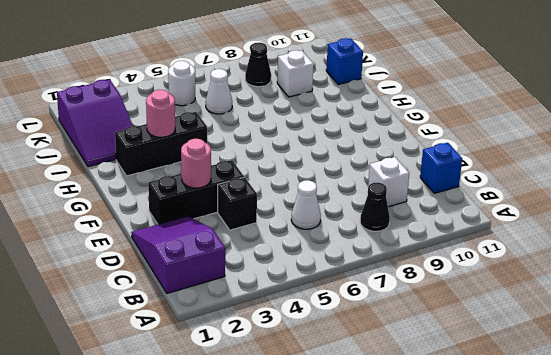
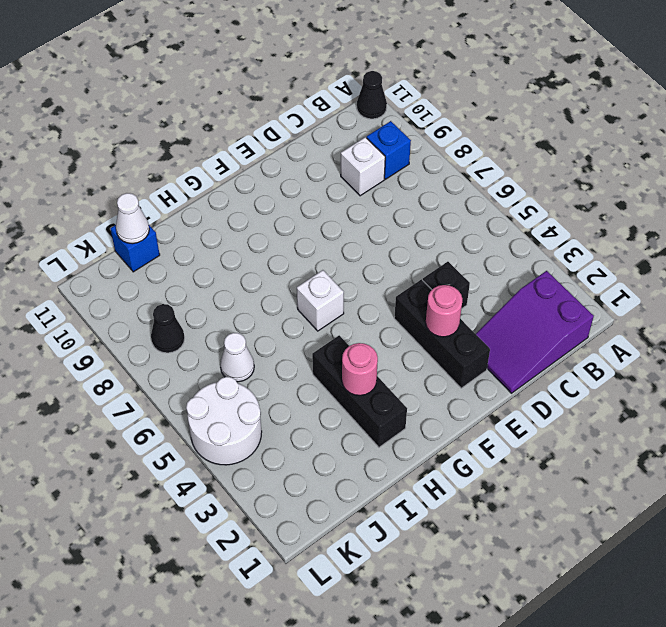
black 1x1 cone [360,182,390,231] -> black 1x1 cone moved to [357,71,387,119]
white 1x1 cone [291,180,321,229] -> white 1x1 cone moved to [116,193,149,244]
blue 1x1 brick [420,143,462,193] -> blue 1x1 brick moved to [367,121,411,179]
purple 2x3 slope [57,80,133,167] -> none
white 1x1 brick [277,50,314,97] -> white 1x1 brick moved to [297,270,344,331]
white 1x1 round brick [168,61,195,106] -> white 2x2 round brick [186,377,262,465]

